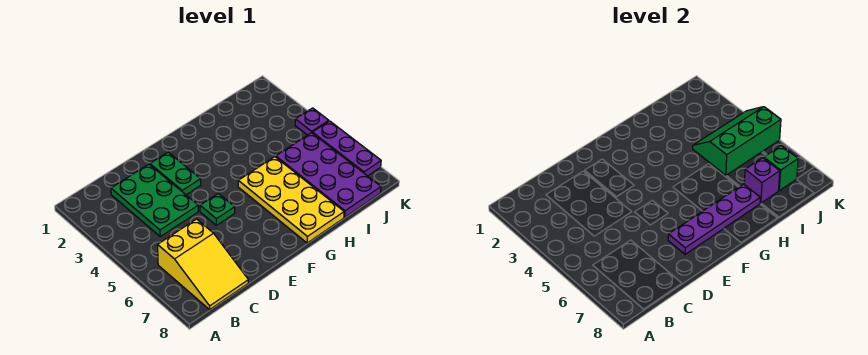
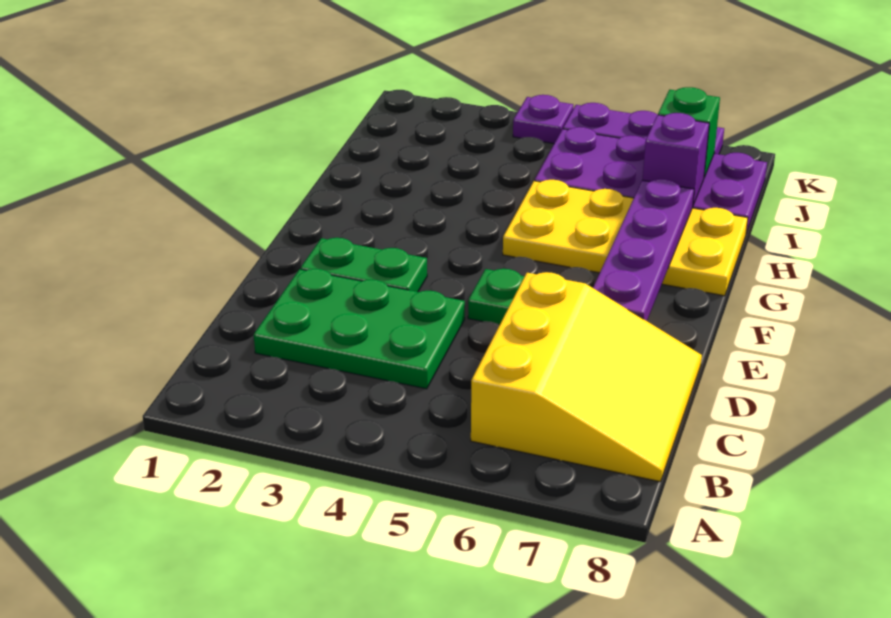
yellow 2x3 slope [158,219,248,309] -> yellow 3x3 slope [471,272,702,482]
green 2x3 slope [693,107,781,175] -> none

